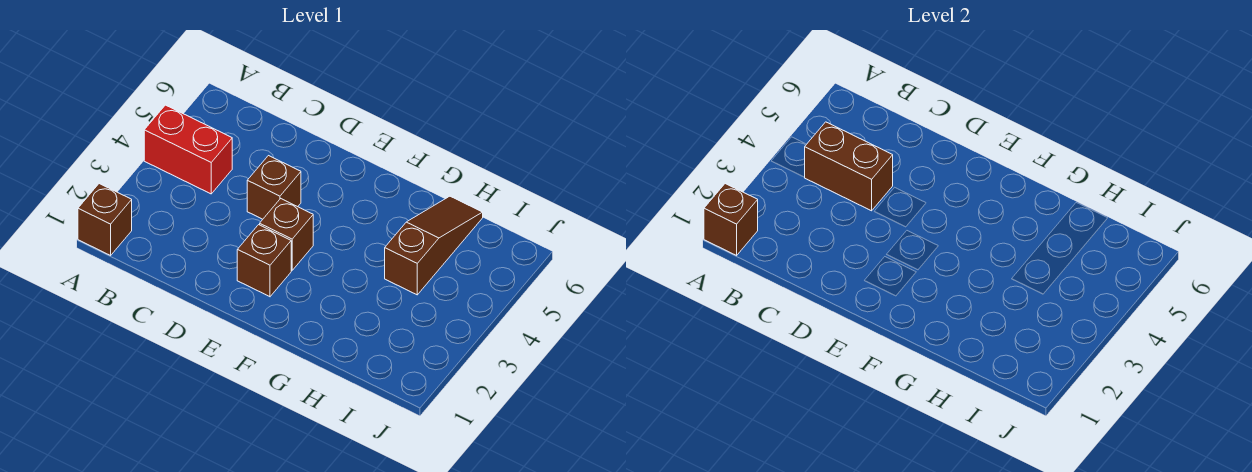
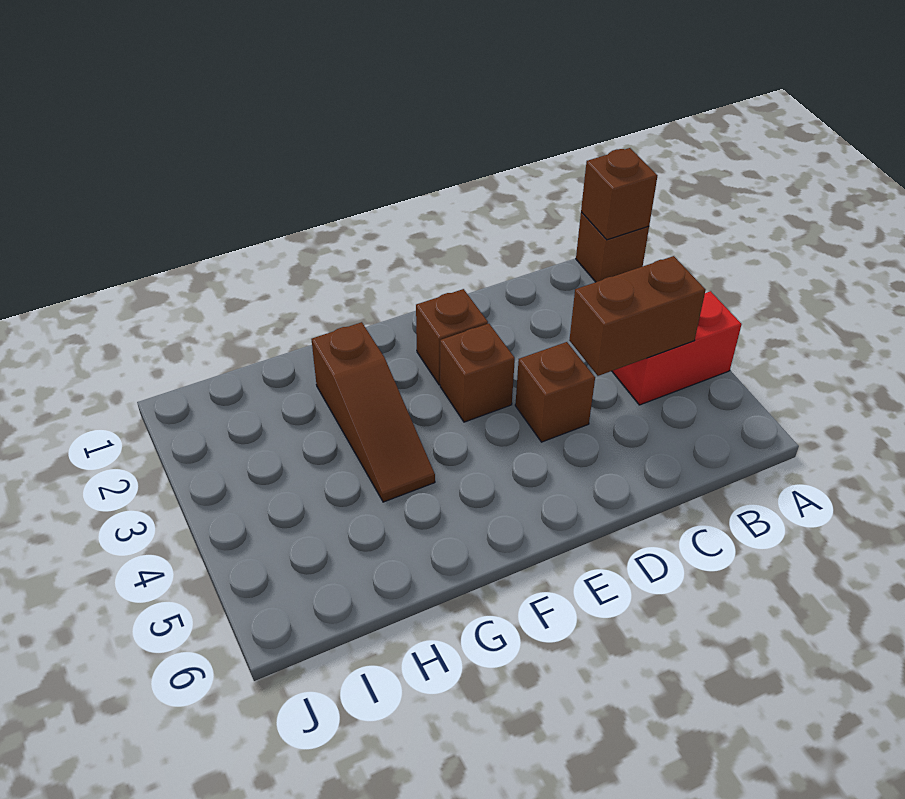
brown 1x3 slope [385,196,483,295] -> brown 1x3 slope moved to [311,322,435,502]

